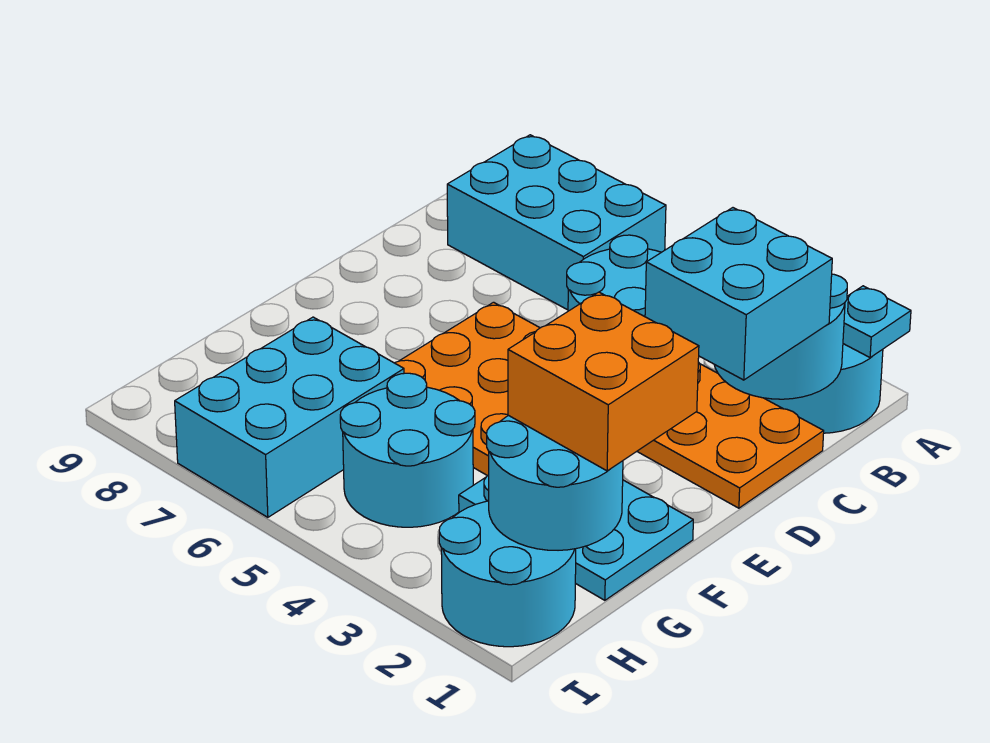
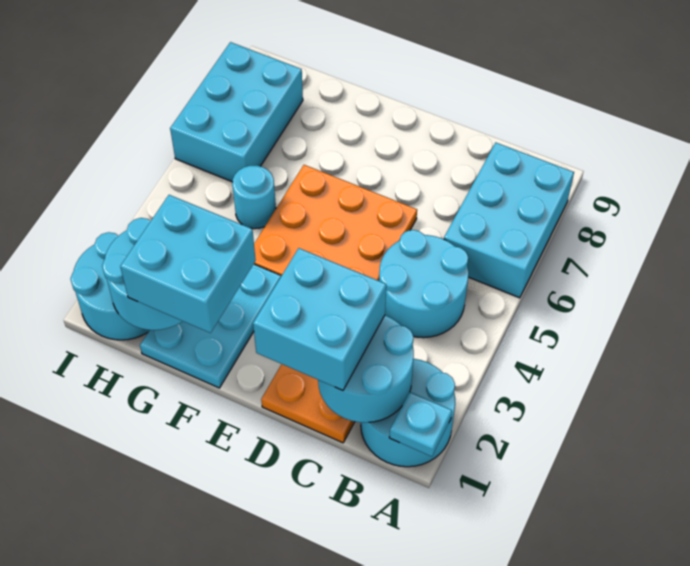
orange 2x2 brick [508,292,699,471] -> cyan 2x2 brick [120,195,256,333]
cyan 2x2 round brick [340,373,475,527] -> cyan 1x1 round brick [232,166,276,229]
cyan 2x3 brick [175,317,404,517] -> cyan 2x3 brick turned to [170,42,303,182]

